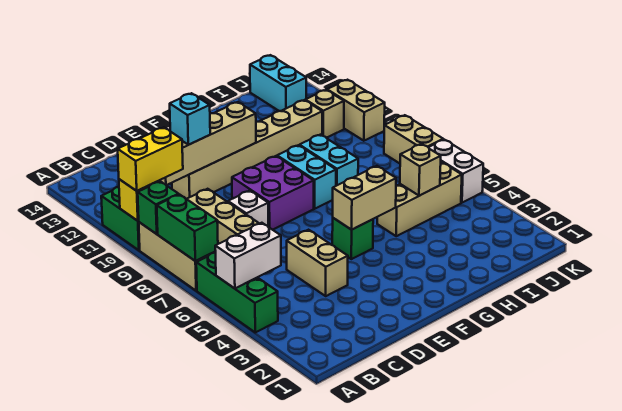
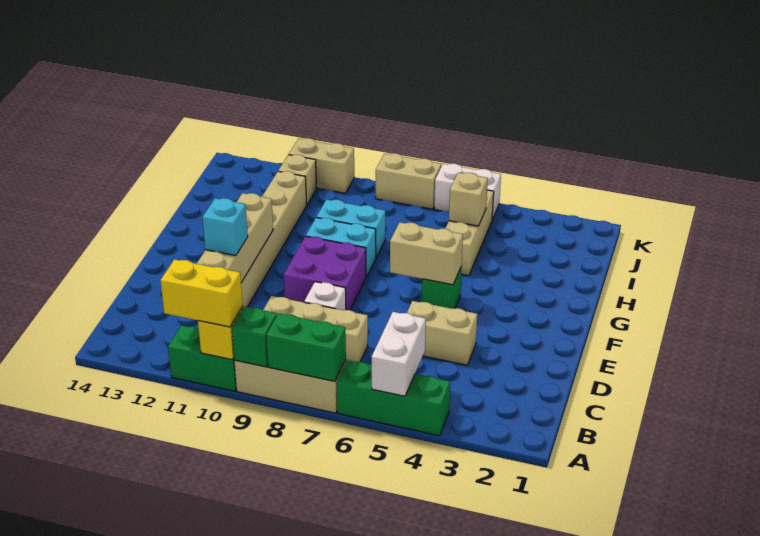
yellow 1x2 brick [118,127,183,191] -> yellow 1x2 brick turned to [160,259,243,327]
tan 1x2 brick [333,166,396,230] -> tan 1x2 brick turned to [390,222,463,285]
cyan 1x2 brick [250,55,306,111] -> none

